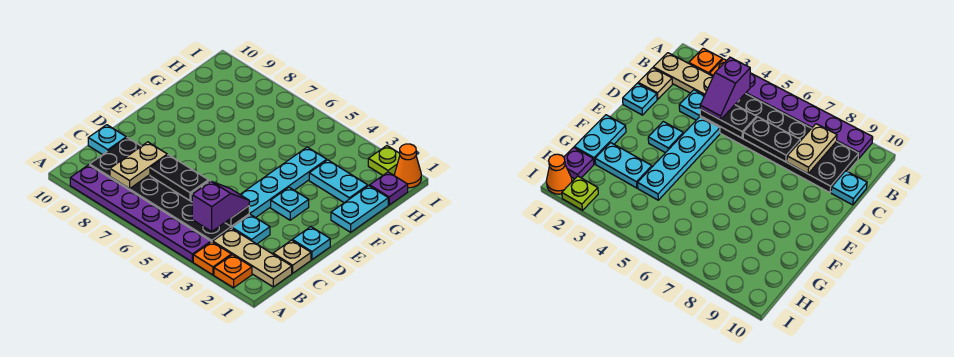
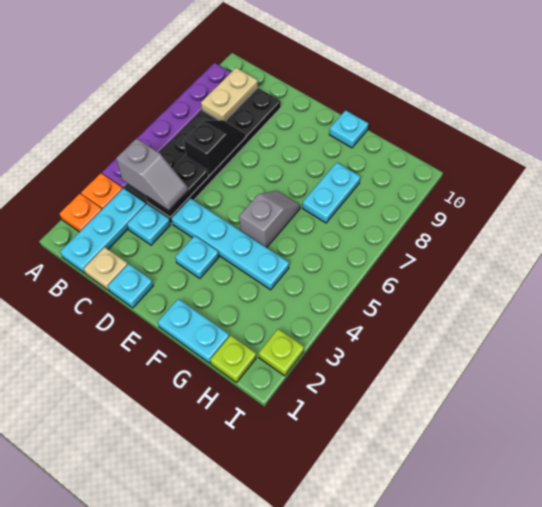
tan 1x3 plate [213,228,292,287] -> cyan 1x3 plate [60,188,146,273]
purple 1x2 slope [192,181,249,231] -> grey 1x2 slope [116,138,188,211]
tan 1x2 plate [110,142,167,189] -> tan 1x2 plate turned to [201,68,258,121]
black 1x2 plate [150,155,208,201] -> black 1x2 slope [184,120,246,176]
cyan 1x1 plate [88,125,126,155] -> cyan 1x1 plate moved to [329,110,368,148]
none -> grey 1x2 slope [239,191,300,248]
cyan 1x2 plate [309,160,368,203] -> cyan 1x2 plate moved to [302,163,361,223]
purple 1x1 plate [370,172,408,205] -> lime 1x1 plate [210,335,256,383]
orange 1x1 cone [395,144,421,188] -> none

